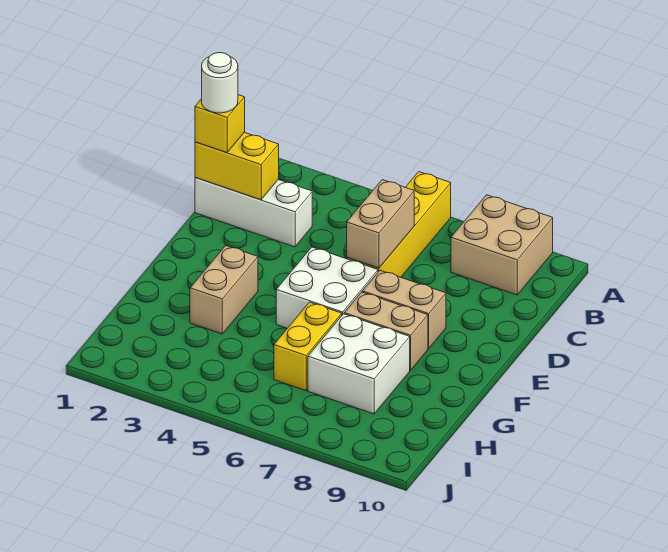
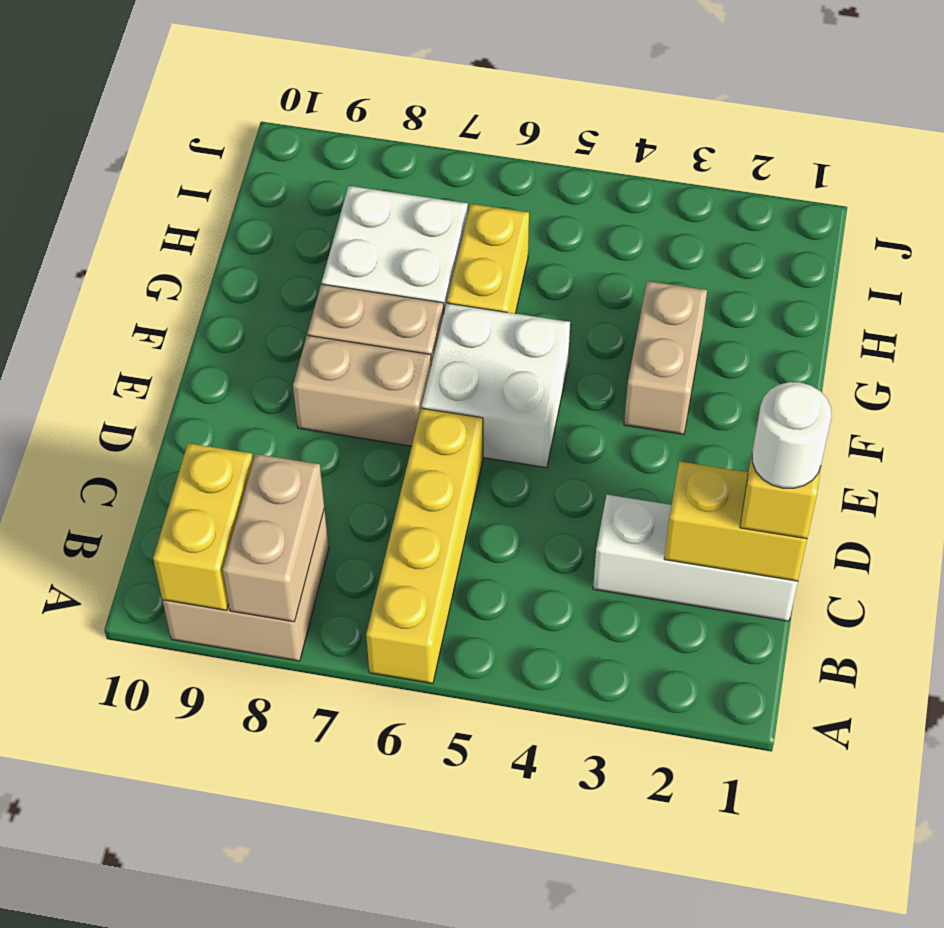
none -> yellow 1x2 brick [153,443,253,610]
tan 1x2 brick [347,180,414,268] -> tan 1x2 brick moved to [223,454,324,622]

